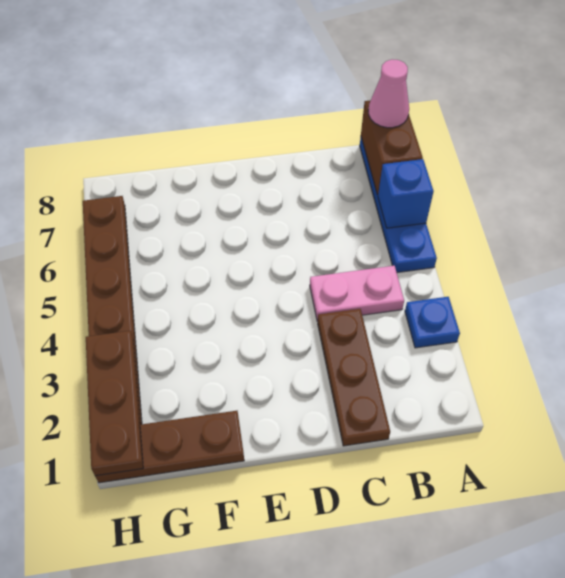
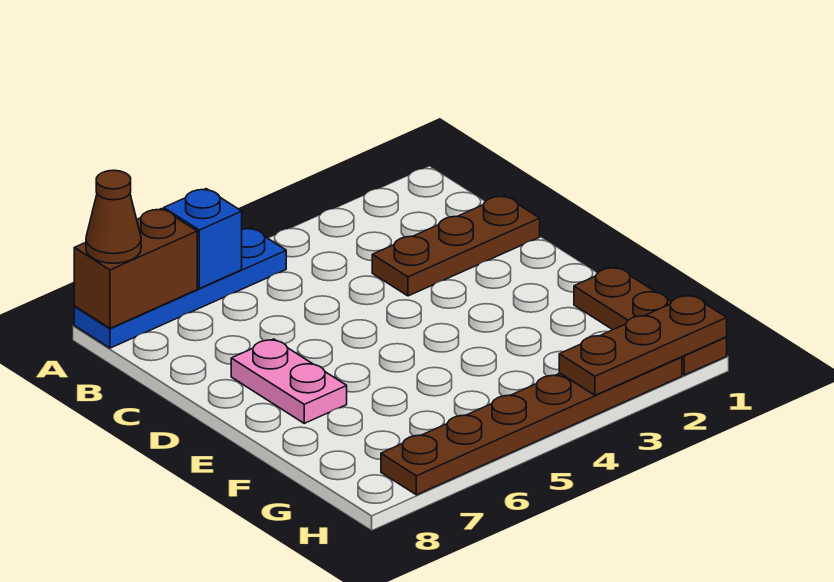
blue 1x1 plate [405,297,460,348] -> none
pink 1x1 cone [368,59,409,128] -> brown 1x1 cone [86,170,141,263]
pink 1x2 plate [310,266,404,321] -> pink 1x2 plate moved to [231,339,347,423]

